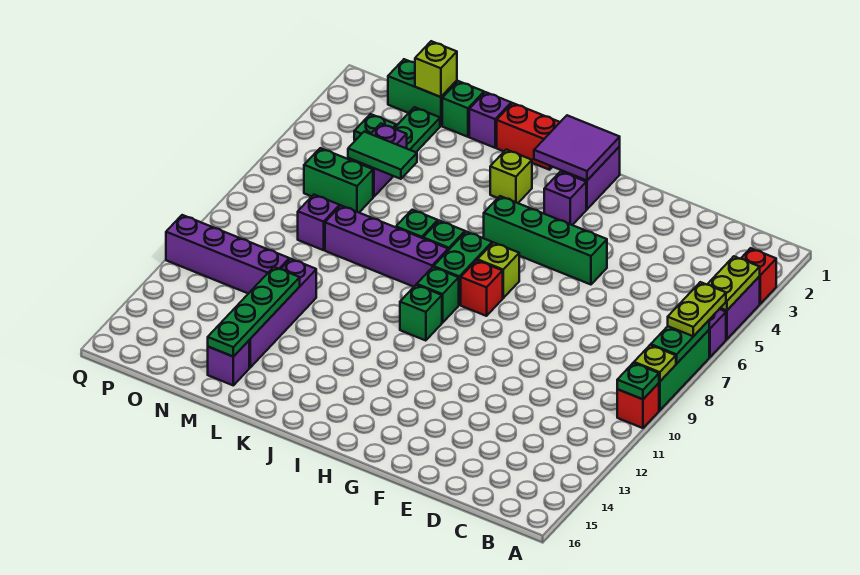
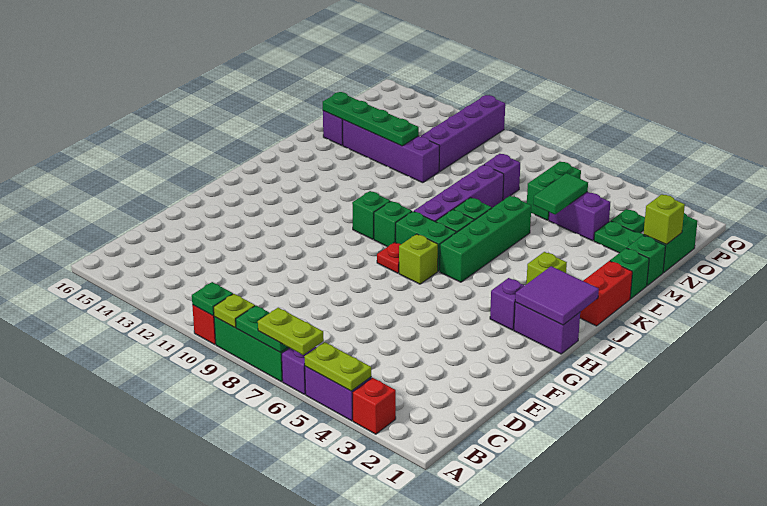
green 1x4 brick [484,196,607,285] -> green 1x4 brick moved to [440,196,531,282]
red 1x1 brick [461,260,503,316] -> red 1x1 plate [377,242,401,273]
purple 1x1 brick [469,92,511,148] -> green 1x1 brick [610,248,649,299]

